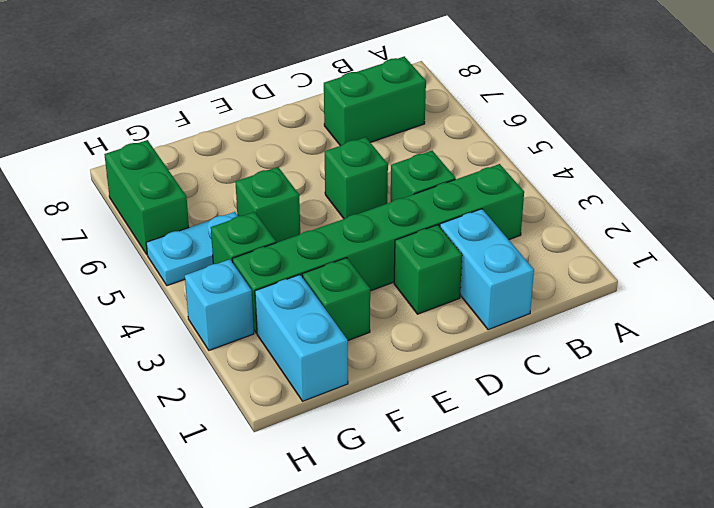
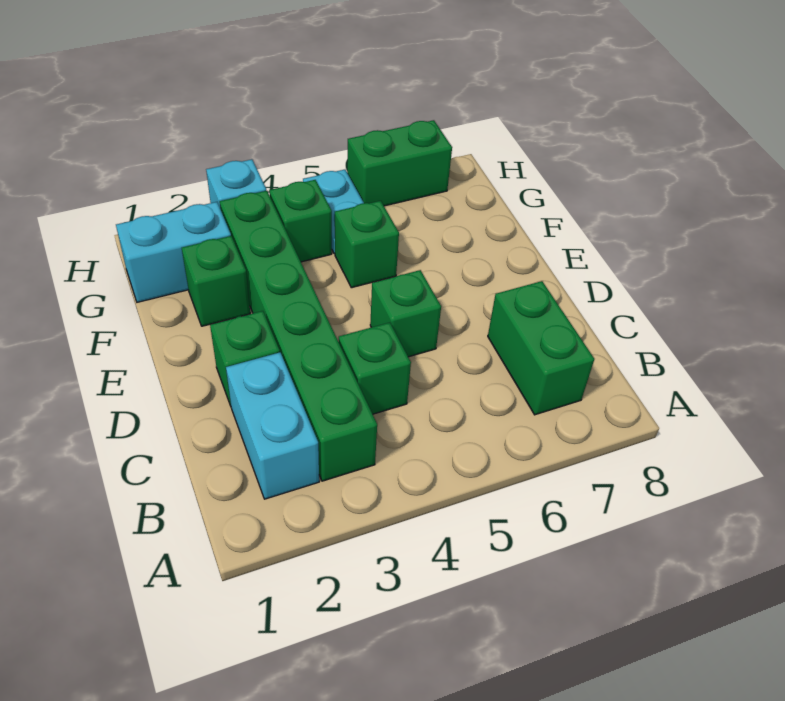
cyan 1x2 brick [440,209,534,330] -> cyan 1x2 brick turned to [226,352,319,499]

